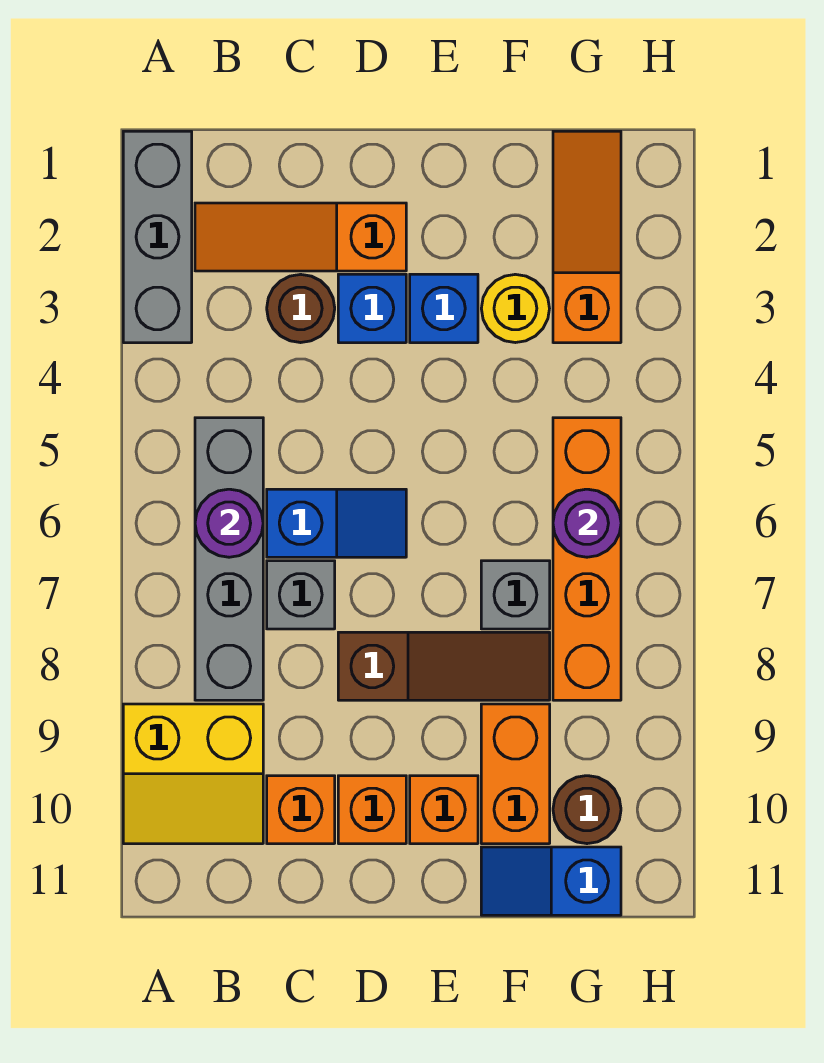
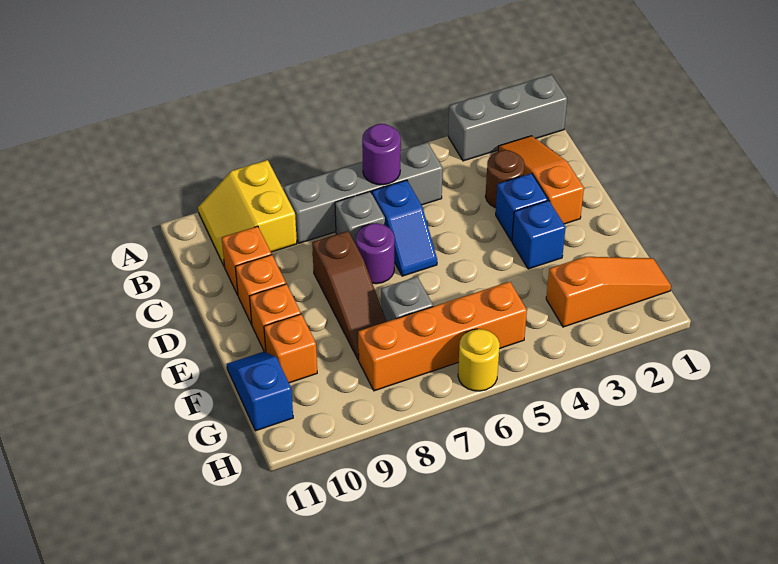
yellow 1x1 round brick [481,274,549,343] -> yellow 1x1 round brick moved to [458,329,500,391]
orange 1x2 brick [481,704,550,844] -> orange 1x1 brick [264,314,317,383]
purple 1x1 round brick [553,489,621,557] -> purple 1x1 round brick moved to [356,223,395,284]
brown 1x1 round brick [553,776,621,844] -> none

